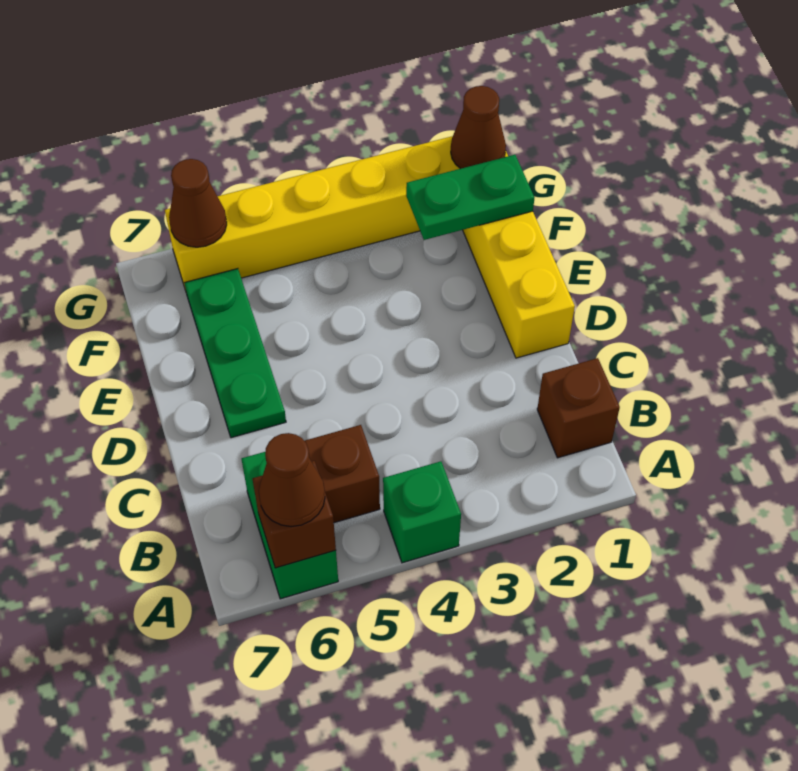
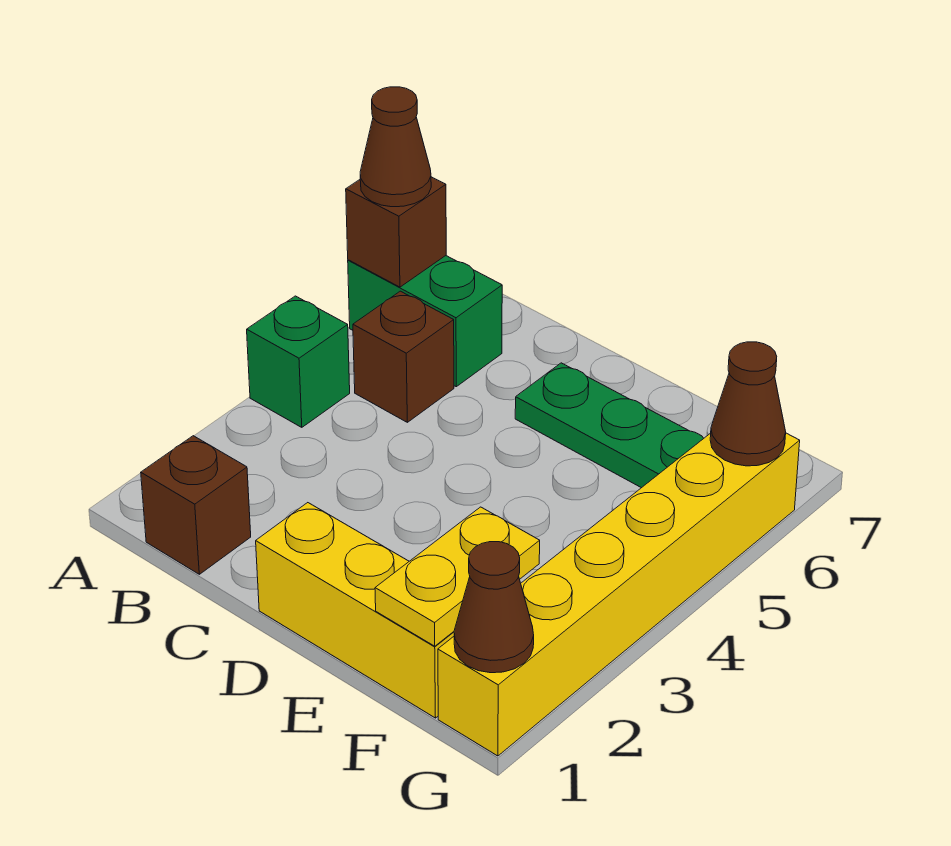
green 1x2 plate [406,155,534,240] -> yellow 1x2 plate [375,507,540,646]

